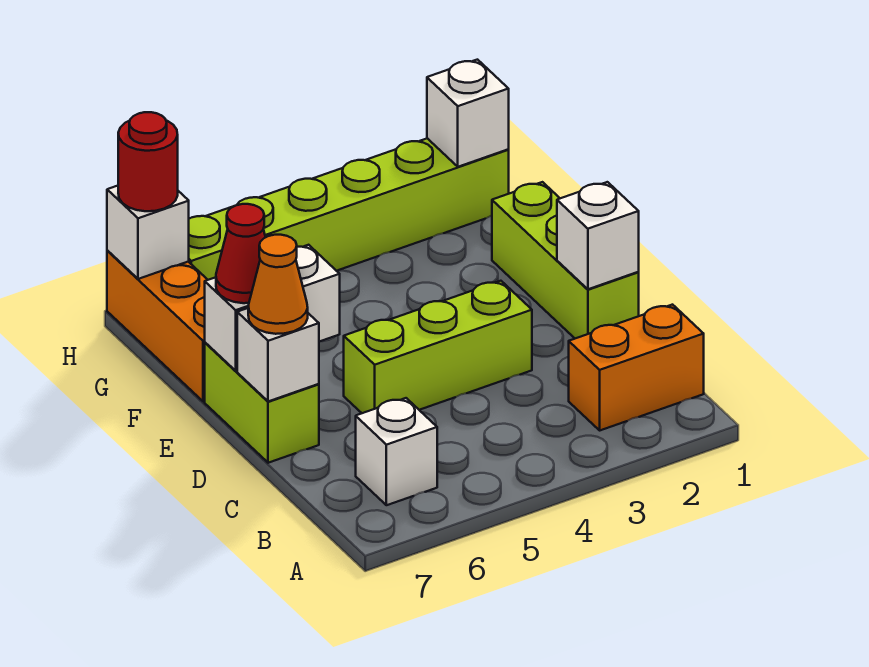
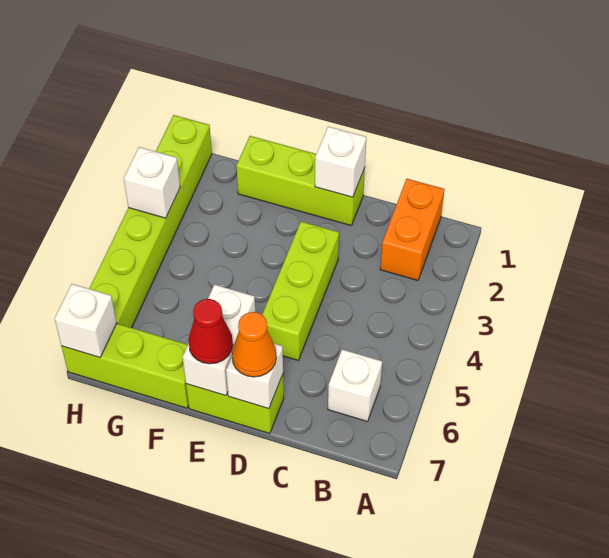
orange 1x3 brick [107,250,207,402] -> lime 1x3 brick [61,323,189,408]
white 1x1 brick [427,60,509,167] -> white 1x1 brick moved to [124,147,180,218]
red 1x1 round brick [118,112,178,211] -> none

